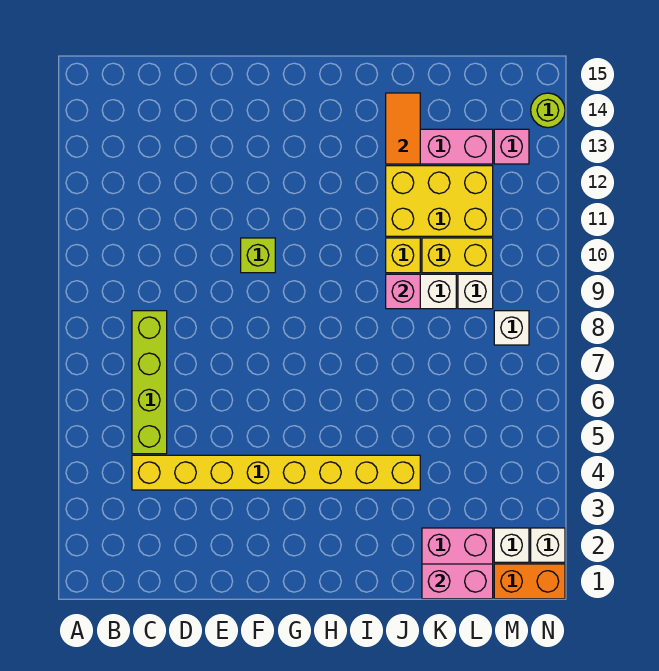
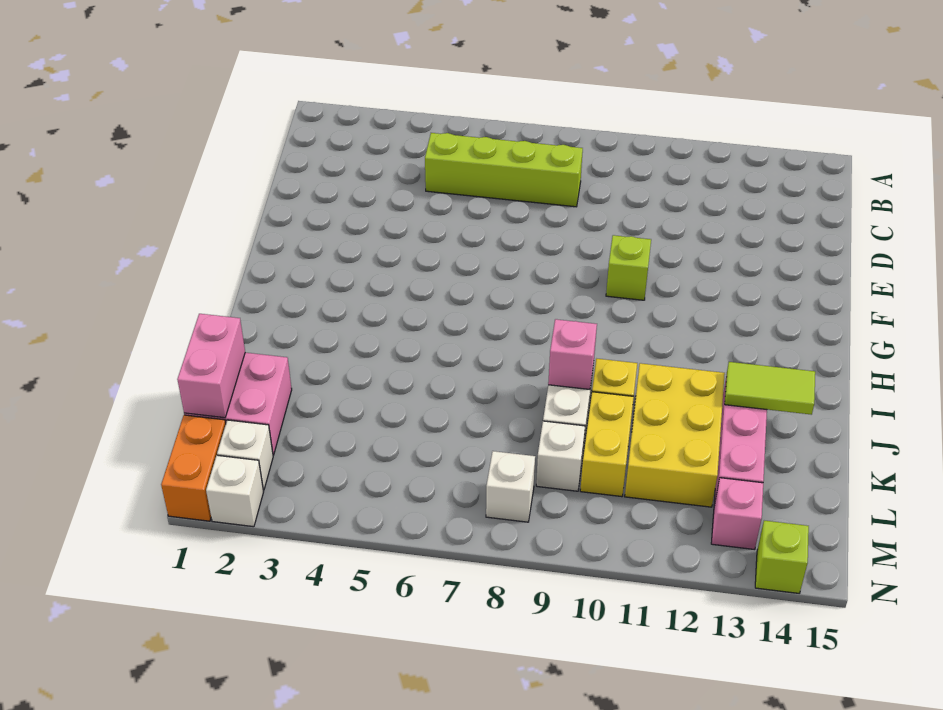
yellow 1x8 brick [132,455,420,490] -> none
orange 1x2 tile [386,93,420,164] -> lime 1x2 tile [725,362,815,415]
lime 1x1 round brick [531,93,565,128] -> lime 1x1 brick [755,521,809,593]

